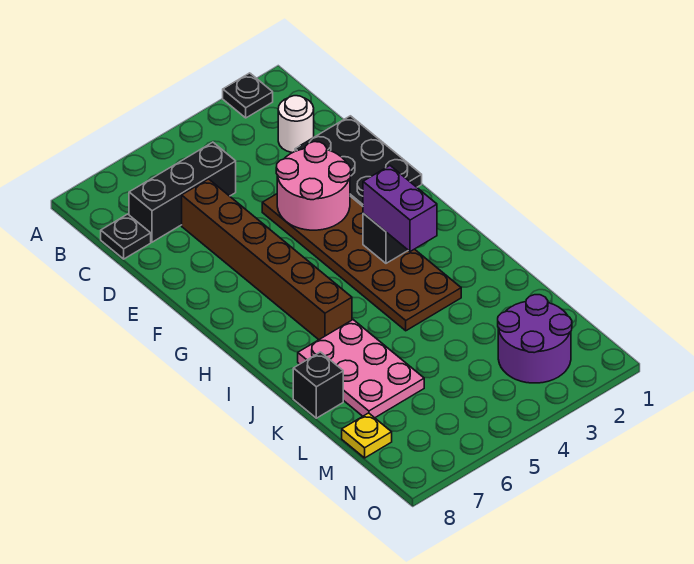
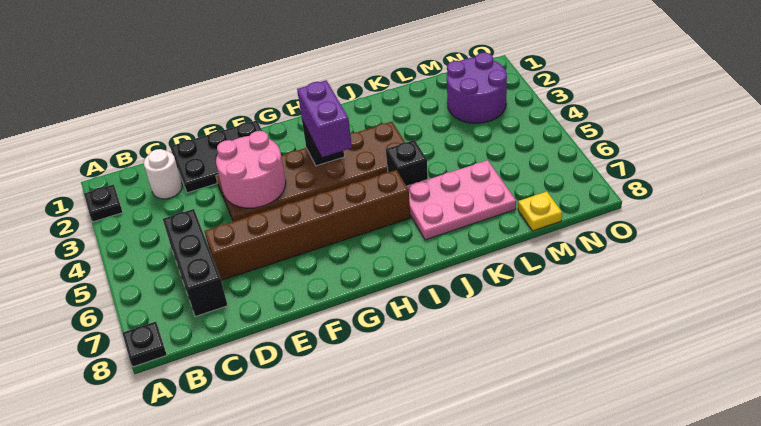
black 1x1 plate [101,214,151,259] -> black 1x1 plate moved to [122,322,167,367]
purple 1x2 brick [363,166,437,252] -> purple 1x2 brick turned to [297,80,352,157]
black 1x1 brick [293,352,343,418] -> black 1x1 brick moved to [386,140,428,186]

